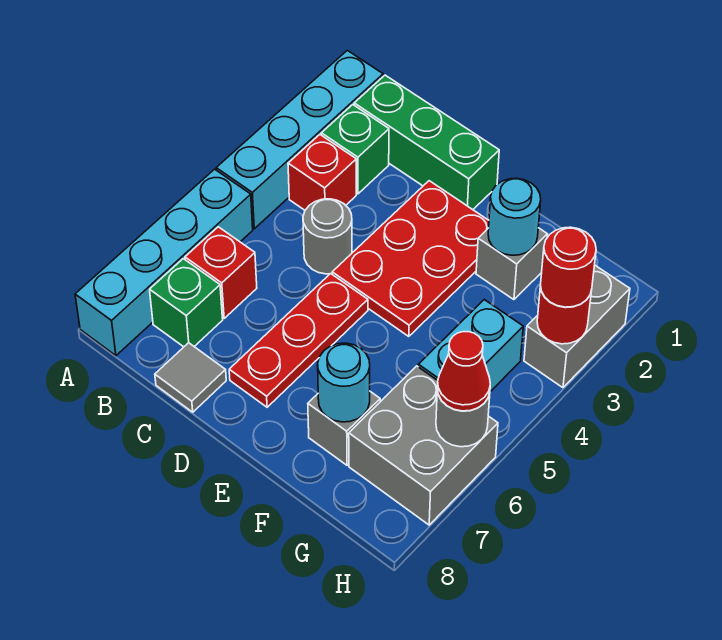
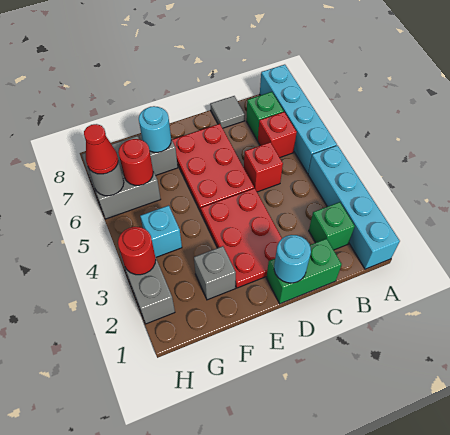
green 1x3 brick [354,75,499,210] -> green 1x2 brick [266,239,342,304]
red 1x1 brick [288,135,356,210] -> red 1x1 brick moved to [244,142,283,192]
grey 1x1 round brick [303,199,352,274] -> none
red 1x3 plate [229,274,368,407] -> red 2x3 plate [172,124,254,212]
cyan 1x1 round brick [488,178,541,255] -> cyan 1x1 round brick moved to [274,235,311,283]
cyan 1x2 brick [418,300,523,392] -> cyan 1x1 brick [140,205,182,257]
red 1x1 round brick [541,227,596,307] -> red 1x1 round brick moved to [118,139,153,185]

